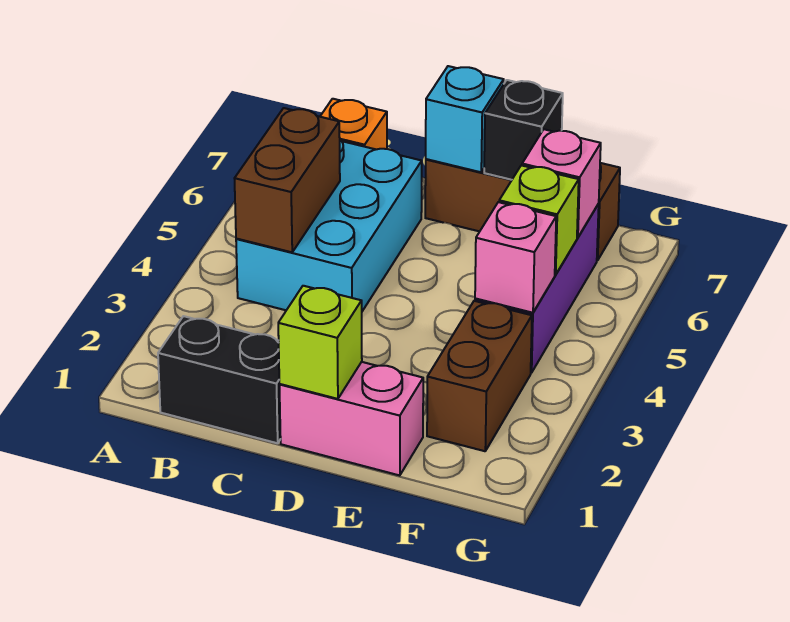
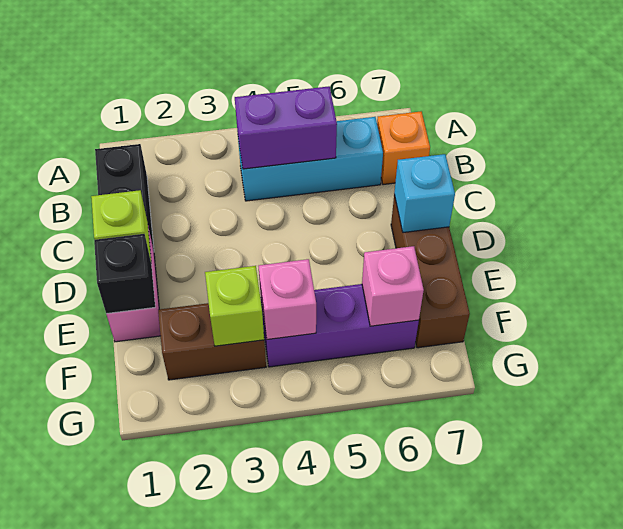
cyan 2x3 brick [236,140,422,311] -> cyan 1x3 brick [238,117,383,201]
brown 1x2 brick [234,108,340,252] -> purple 1x2 brick [235,86,337,169]
black 1x1 brick [484,80,563,180] -> black 1x1 brick moved to [94,234,155,314]
lime 1x1 brick [499,165,579,275] -> lime 1x1 brick moved to [205,266,264,346]

